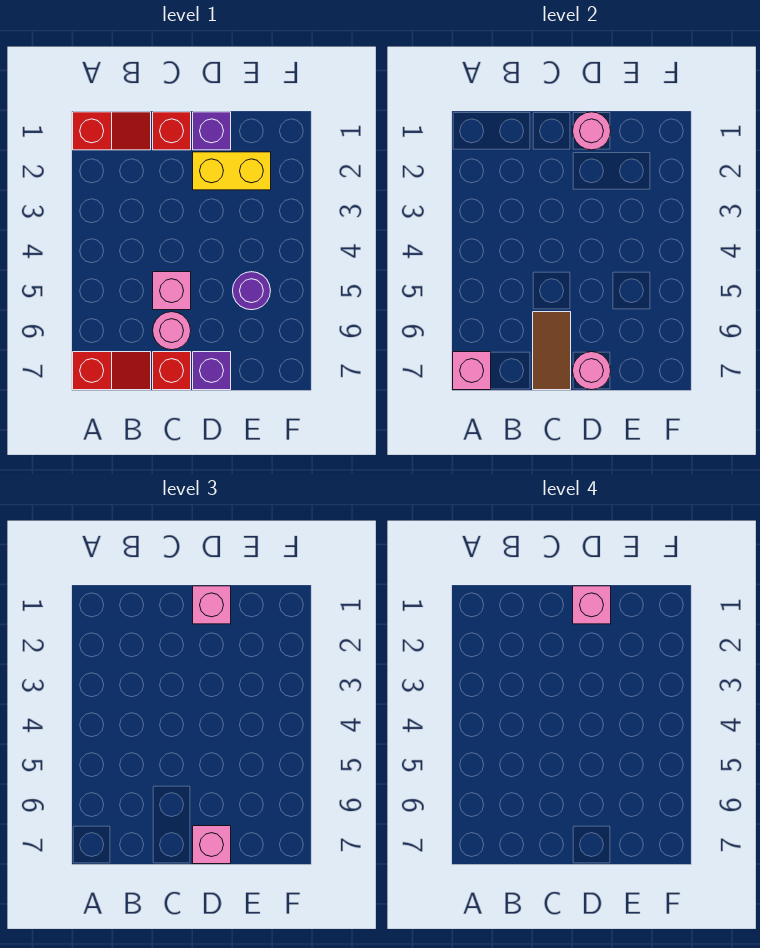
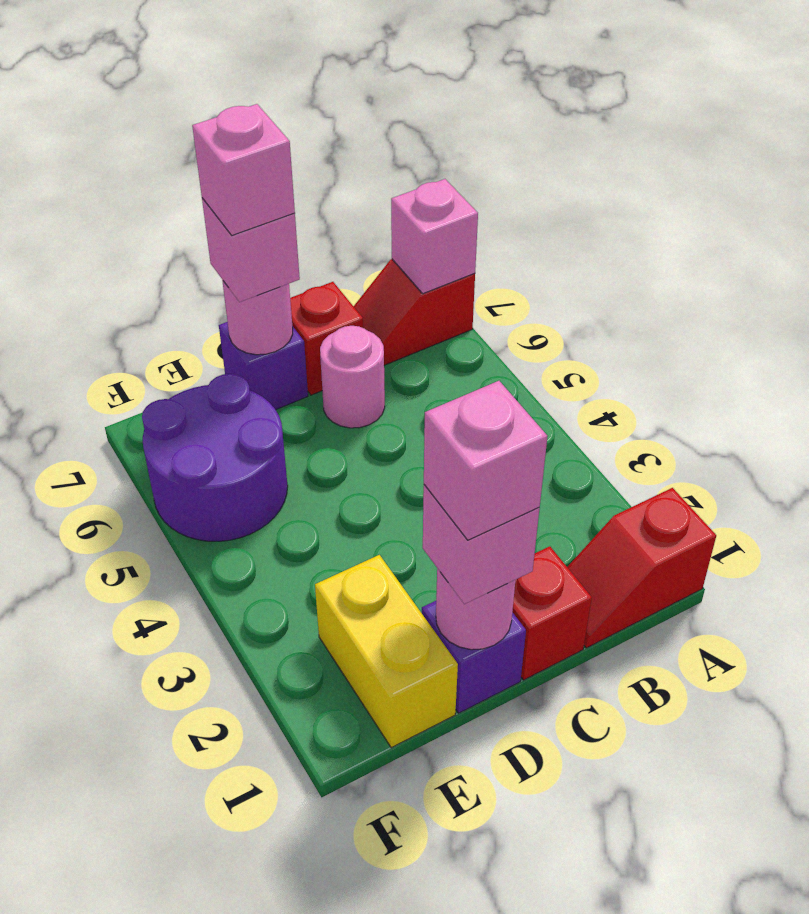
pink 1x1 brick [153,272,191,310] -> pink 1x1 brick moved to [192,104,295,235]
brown 1x2 tile [533,312,571,390] -> none
yellow 1x2 brick [193,152,271,190] -> yellow 1x2 brick turned to [315,555,458,748]
purple 1x1 round brick [233,272,271,310] -> purple 2x2 round brick [142,374,288,541]

